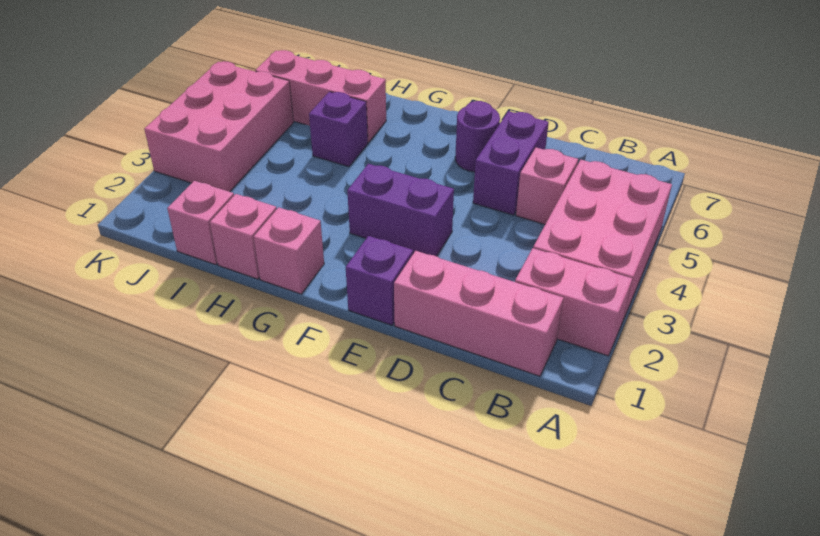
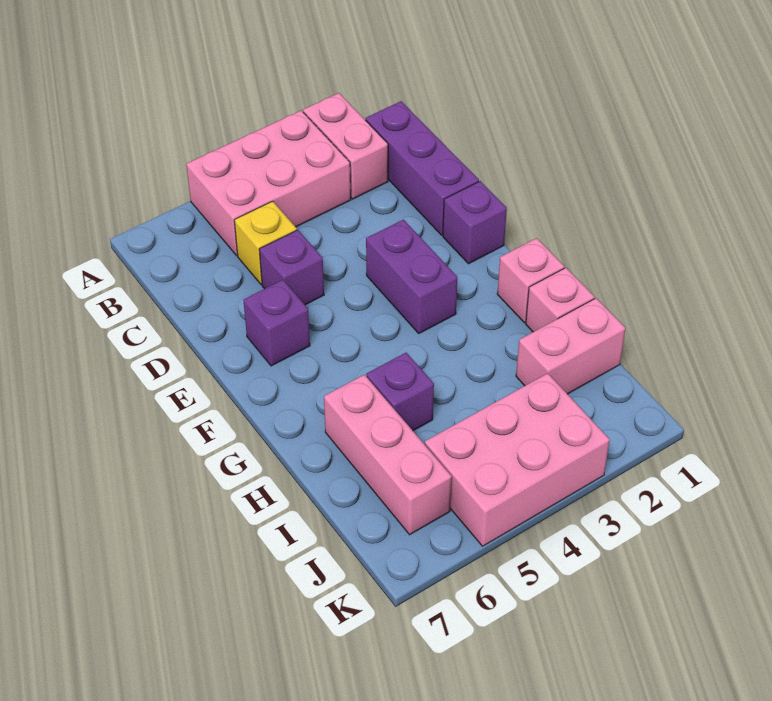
pink 1x3 brick [394,251,563,376] -> purple 1x3 brick [366,101,479,235]
pink 1x1 brick [516,148,578,224] -> yellow 1x1 brick [234,201,297,285]
purple 1x2 brick [473,111,549,215] -> purple 1x1 brick [259,230,324,305]
purple 1x1 round brick [455,101,500,172] -> purple 1x1 brick [243,280,310,366]
pink 1x1 brick [167,181,234,265] -> pink 1x2 brick [516,298,626,394]

